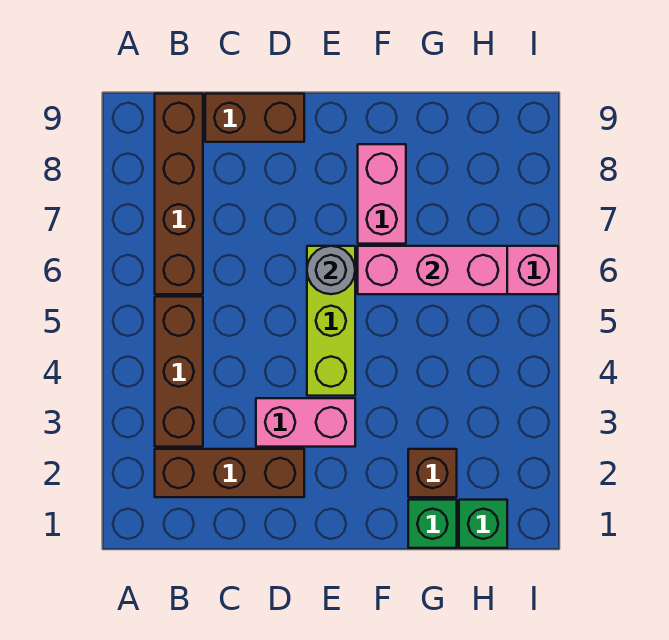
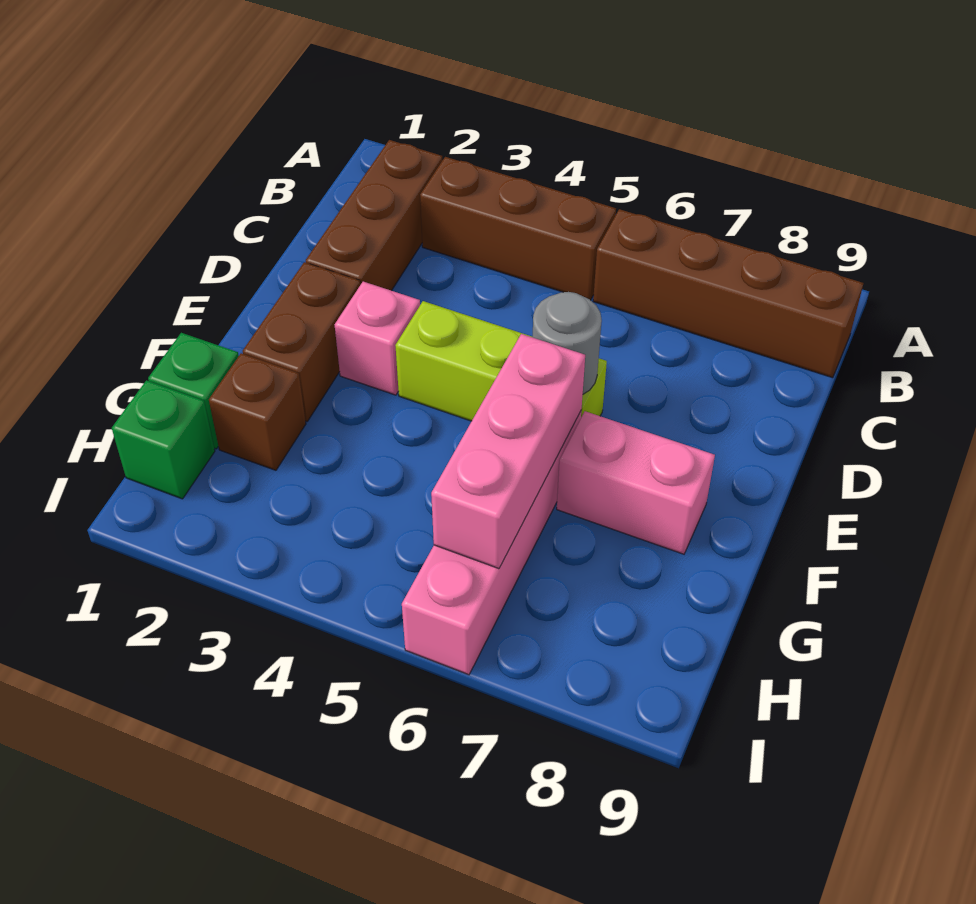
brown 1x2 brick [205,94,304,142] -> brown 1x2 brick moved to [243,262,360,422]
pink 1x2 brick [256,398,355,447] -> pink 1x1 brick [335,282,420,395]

